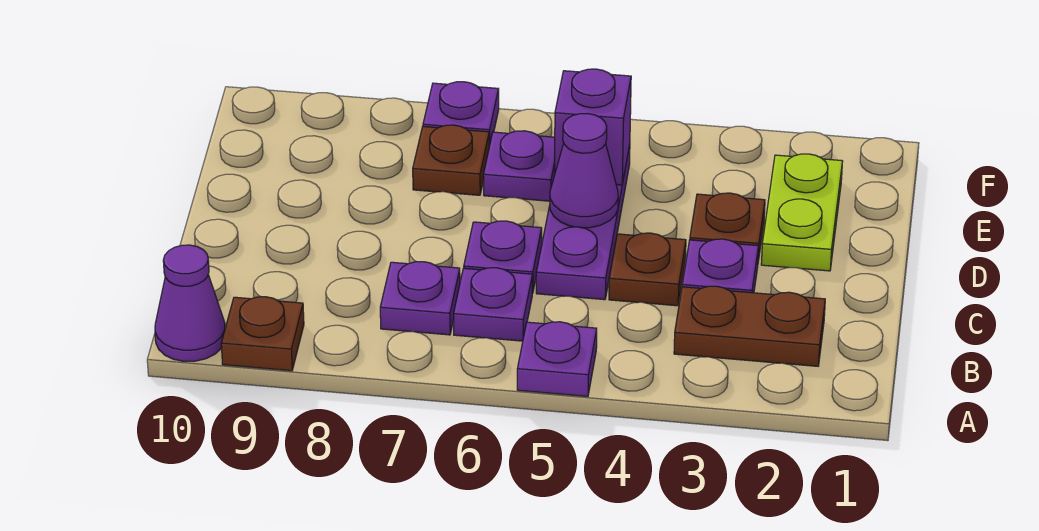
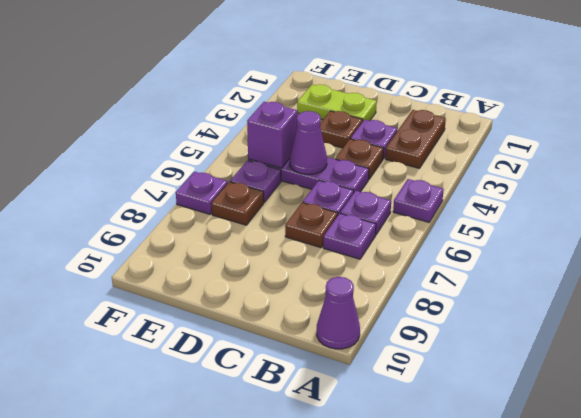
brown 1x1 plate [221,297,304,371] -> brown 1x1 plate moved to [285,202,338,248]

